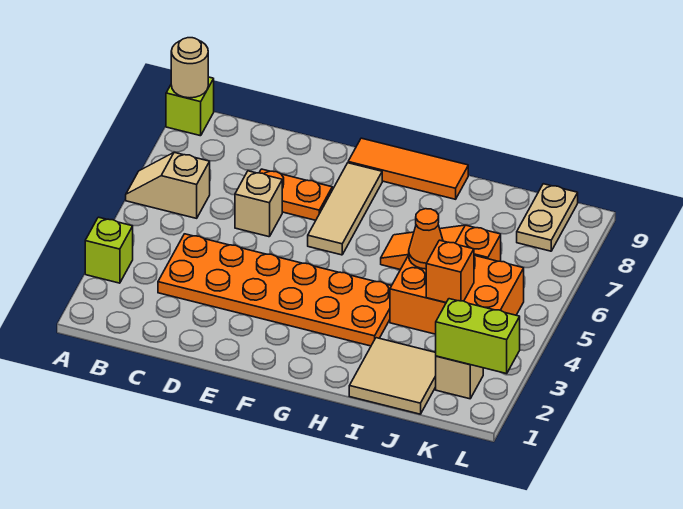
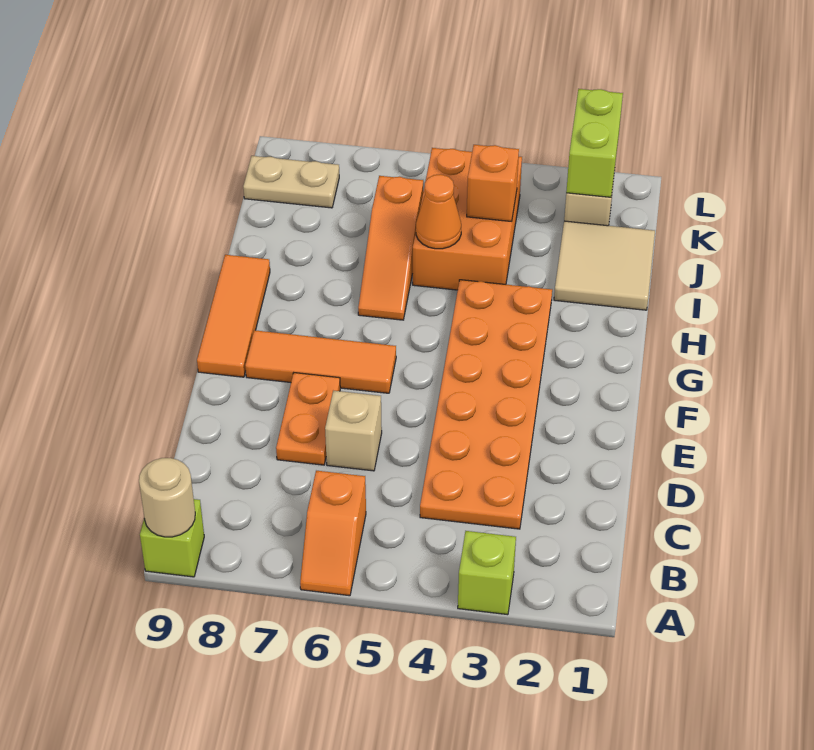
tan 1x2 slope [126,152,210,218] -> orange 1x2 slope [300,471,366,596]
tan 1x3 tile [308,163,382,255] -> orange 1x3 tile [245,330,396,393]

